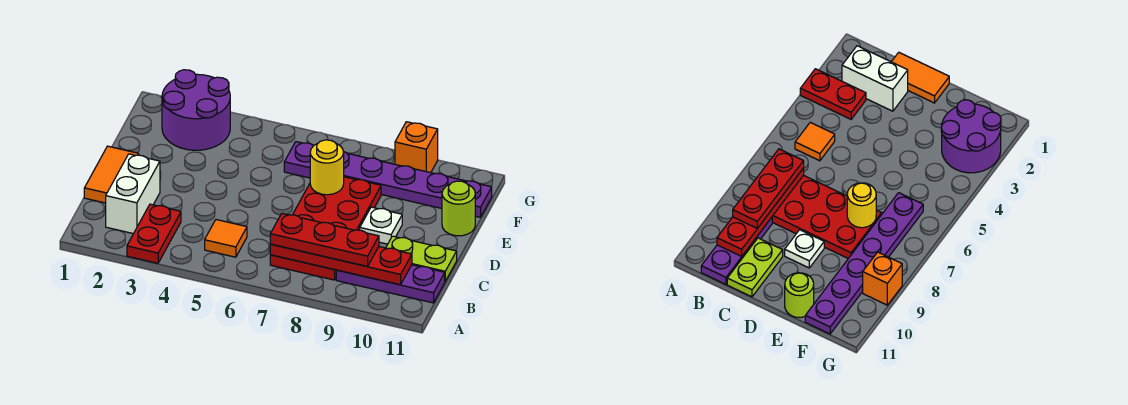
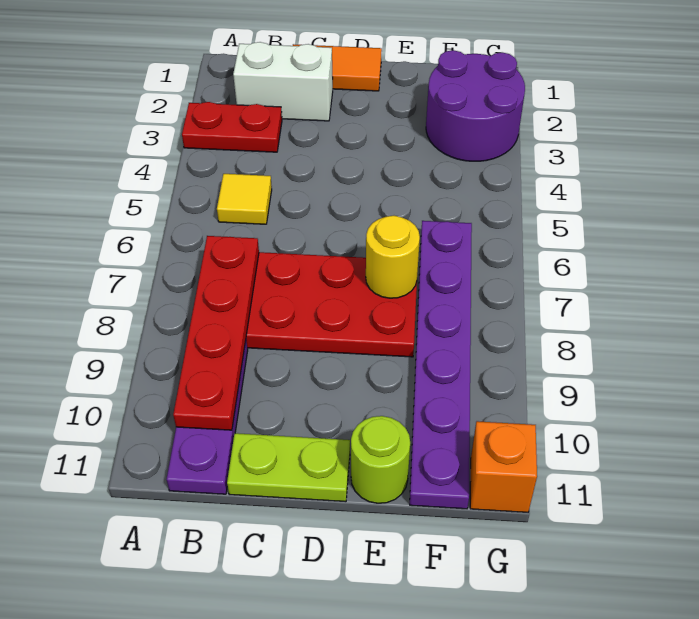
orange 1x1 tile [205,220,247,257] -> yellow 1x1 tile [217,174,272,224]
red 1x3 plate [270,214,379,266] -> none
lime 1x2 plate [386,236,457,281] -> lime 1x2 plate turned to [227,433,350,502]
white 1x1 plate [360,207,402,244] -> none
orange 1x1 brick [395,122,438,173] -> orange 1x1 brick moved to [470,421,537,512]

